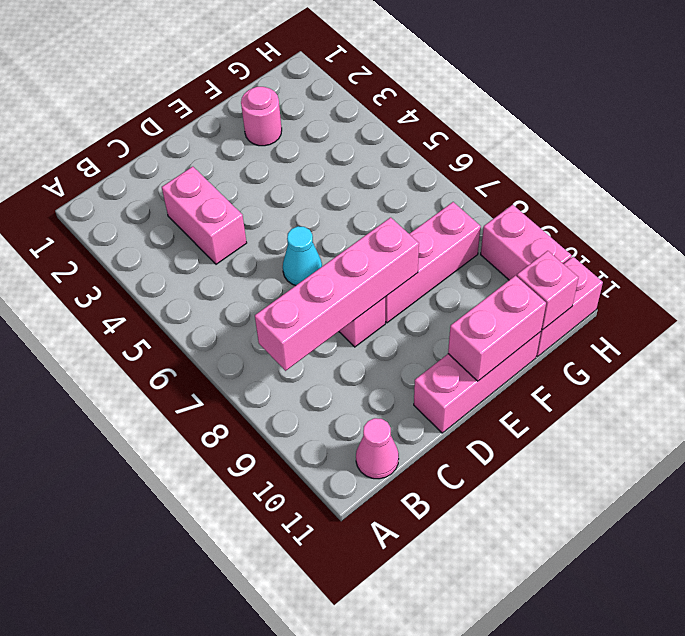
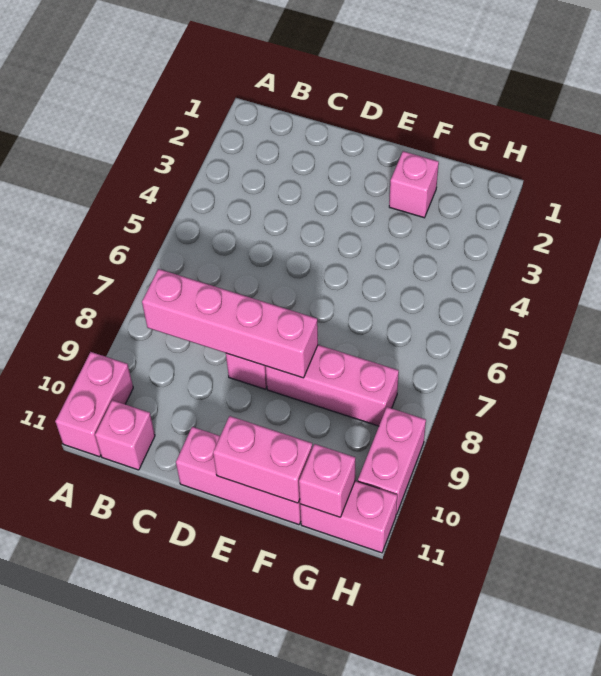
pink 1x1 cone [356,418,399,479] -> pink 1x1 brick [95,400,155,470]
pink 1x2 brick [162,166,247,264] -> pink 1x2 brick moved to [55,352,133,457]
cyan 1x1 cone [283,226,322,286] -> none
pink 1x1 round brick [241,87,282,146] -> pink 1x1 brick [389,151,439,218]

